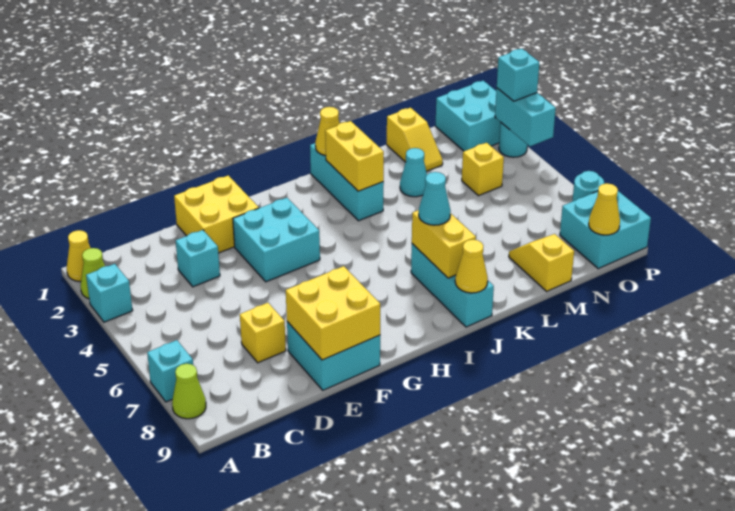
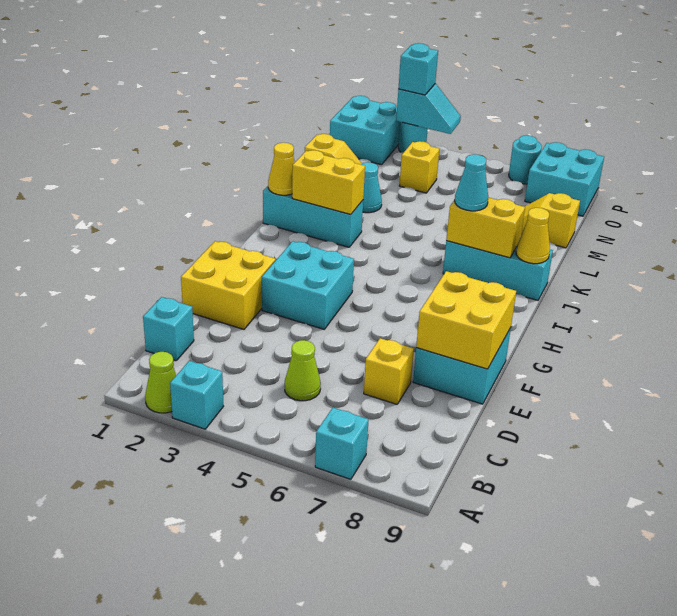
yellow 1x1 cone [67,230,90,282] -> none
lime 1x1 cone [172,364,206,419] -> lime 1x1 cone moved to [285,340,321,401]
cyan 1x1 brick [176,230,220,287] -> cyan 1x1 brick moved to [143,297,194,361]
yellow 1x1 cone [589,183,620,235] -> none
cyan 1x2 brick [495,88,556,146] -> cyan 1x2 slope [396,84,461,134]

